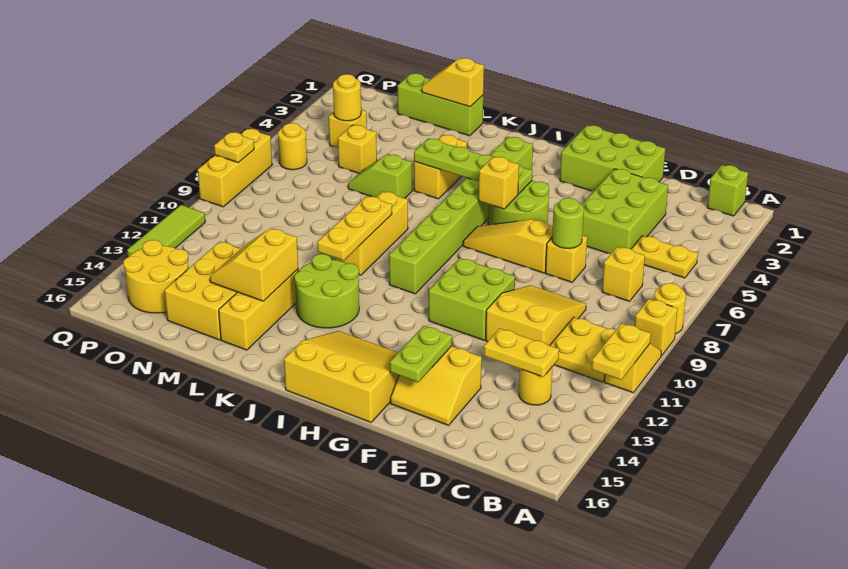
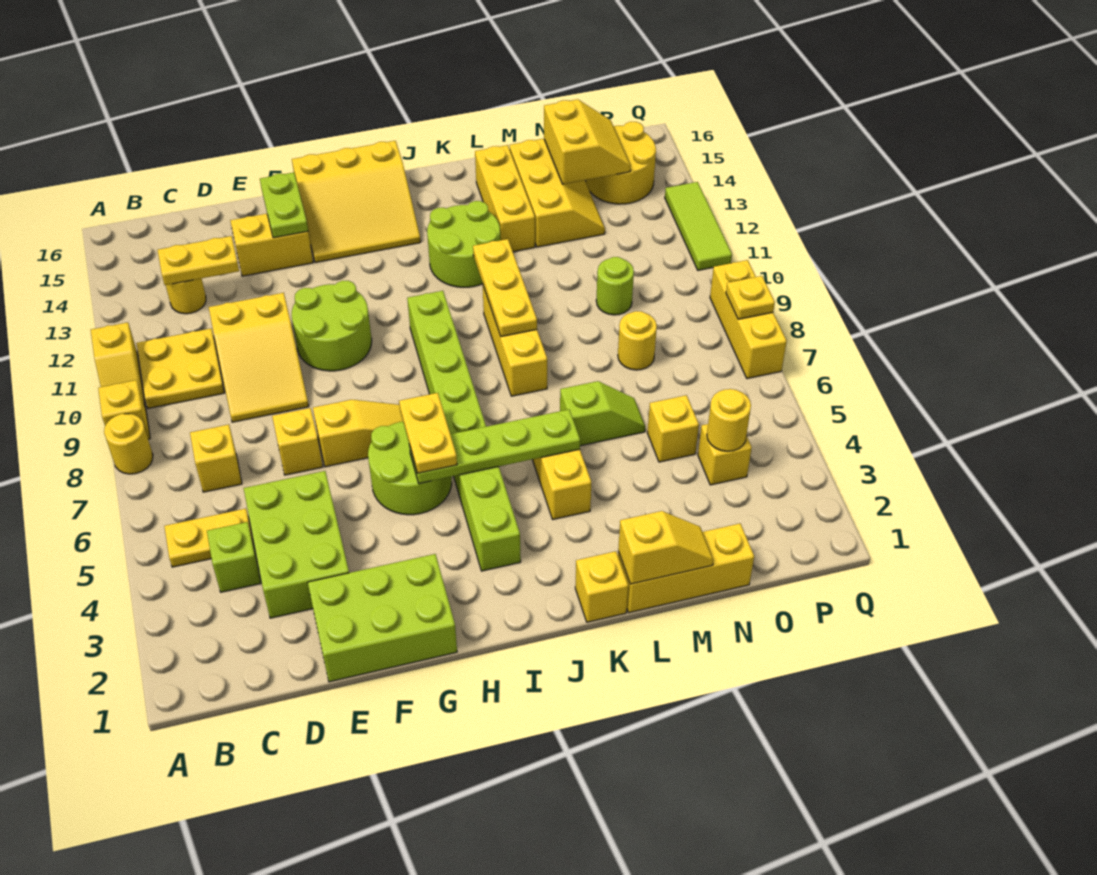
yellow 1x2 plate [592,323,651,380] -> yellow 1x2 plate moved to [399,393,457,473]
lime 1x1 brick [707,165,748,216] -> lime 1x1 brick moved to [207,522,261,592]
lime 1x1 round brick [552,198,584,248] -> lime 1x1 round brick moved to [596,257,634,315]
lime 2x2 brick [429,258,515,340] -> lime 2x2 round brick [292,281,372,371]
yellow 1x1 brick [478,156,519,209] -> yellow 1x1 brick moved to [575,551,628,622]
lime 1x3 brick [397,73,483,136] -> yellow 1x3 brick [618,524,754,613]
yellow 2x2 slope [210,228,298,301] -> yellow 2x2 slope moved to [544,99,631,184]
yellow 2x3 brick [165,242,240,340] -> yellow 2x3 slope [510,139,605,247]
yellow 1x1 round brick [278,123,307,170] -> yellow 1x1 round brick moved to [618,311,657,370]

